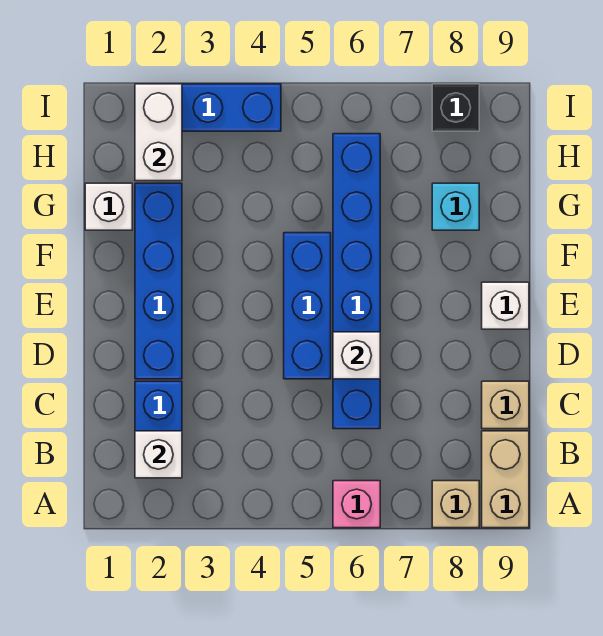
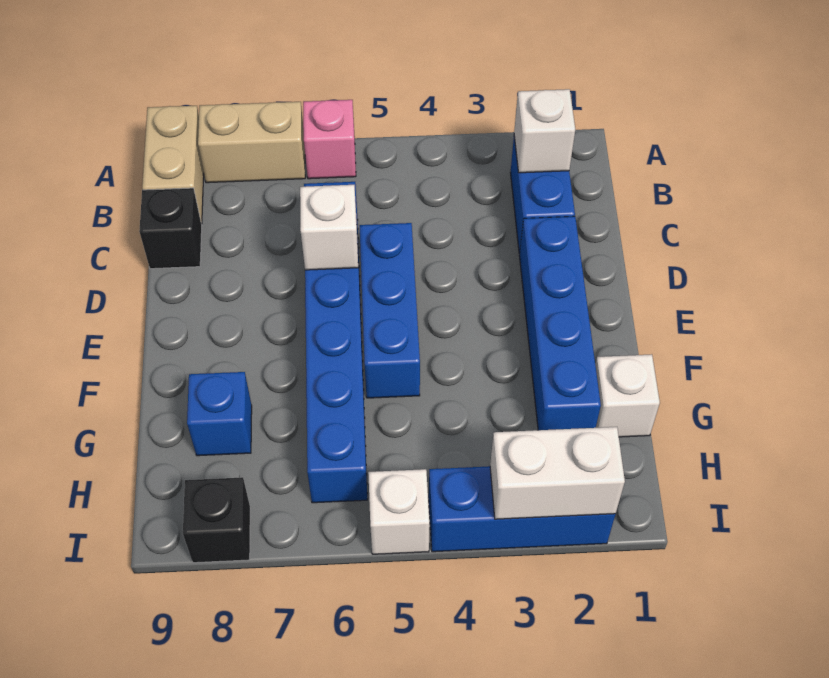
tan 1x1 brick [432,481,479,528] -> tan 1x2 brick [198,102,305,183]
tan 1x1 brick [482,381,529,429] -> black 1x1 brick [139,188,202,269]
white 1x1 brick [482,282,529,329] -> white 1x1 brick moved to [368,469,430,554]
cyan 1x1 brick [432,183,479,230] -> blue 1x1 brick [187,372,252,456]
white 1x2 brick [135,84,182,181] -> white 1x2 brick turned to [490,427,625,519]

